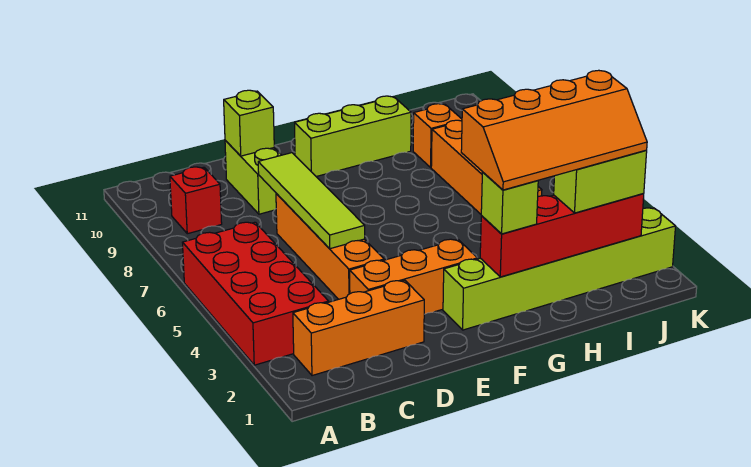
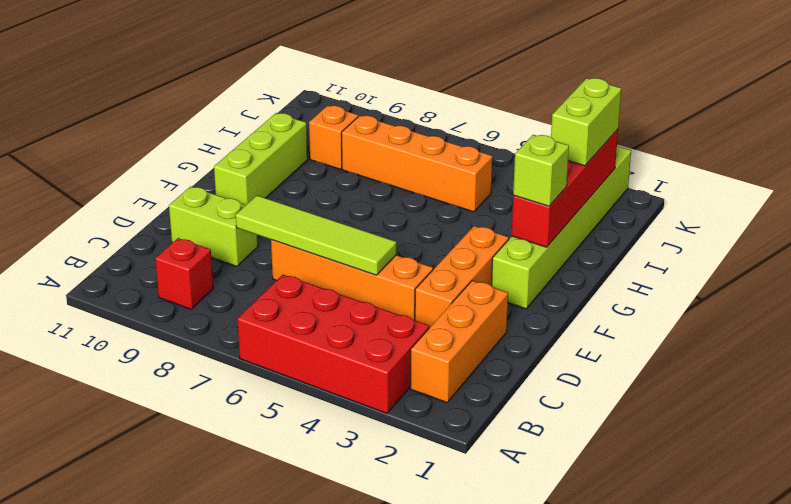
lime 1x1 brick [224,90,274,156] -> none
orange 2x4 slope [461,70,647,190] -> none

